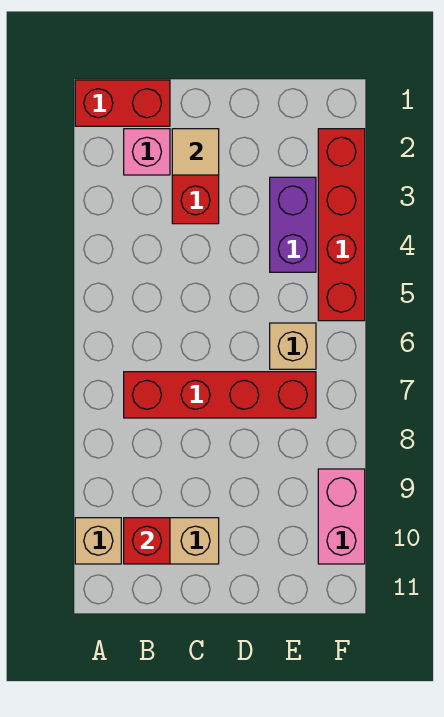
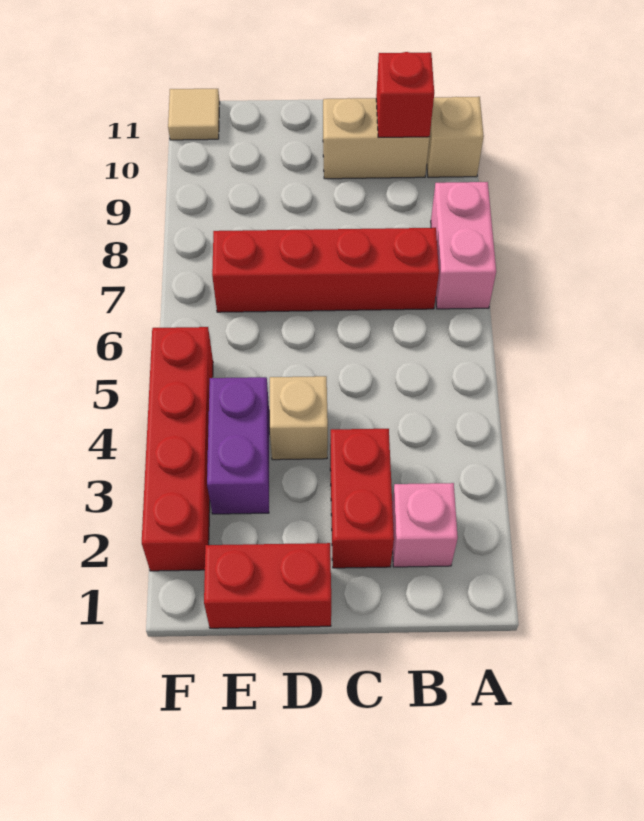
red 1x2 brick [75,80,170,126] -> red 1x2 brick moved to [204,543,331,628]
tan 1x1 tile [172,129,219,175] -> tan 1x1 tile moved to [168,89,220,140]
tan 1x1 brick [270,323,316,369] -> tan 1x1 brick moved to [270,376,328,460]
pink 1x2 brick [318,469,365,564] -> pink 1x2 brick moved to [431,182,496,309]

